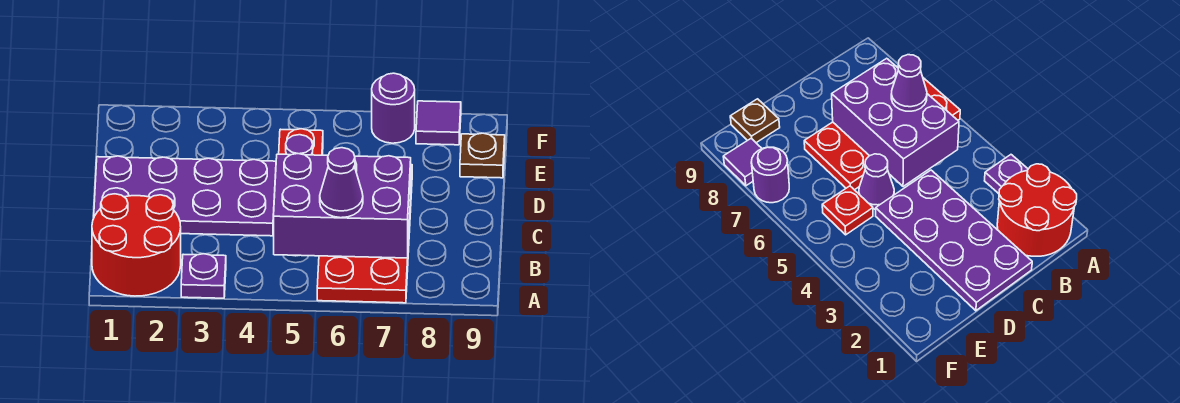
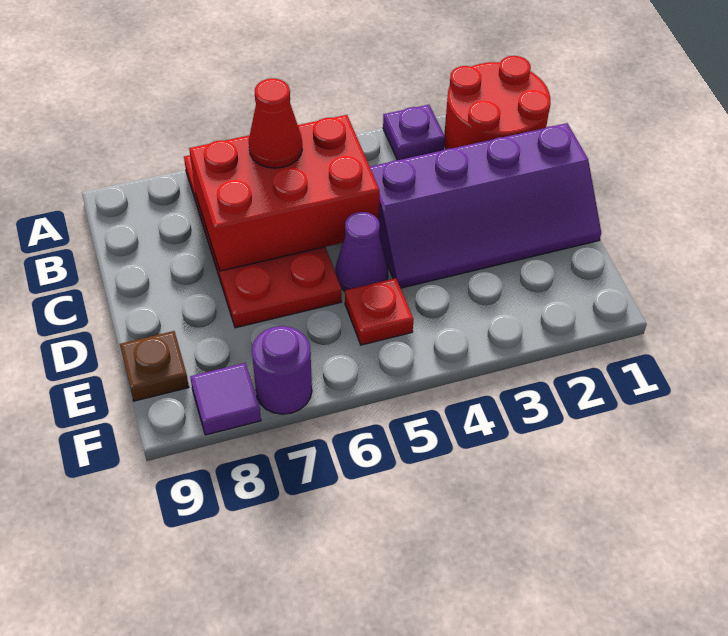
purple 2x3 brick [274,154,411,258] -> red 2x3 brick [189,115,380,271]
purple 1x1 cone [320,148,363,218] -> red 1x1 cone [249,79,302,168]
purple 2x4 plate [94,156,276,236] -> purple 2x4 slope [370,123,601,288]

